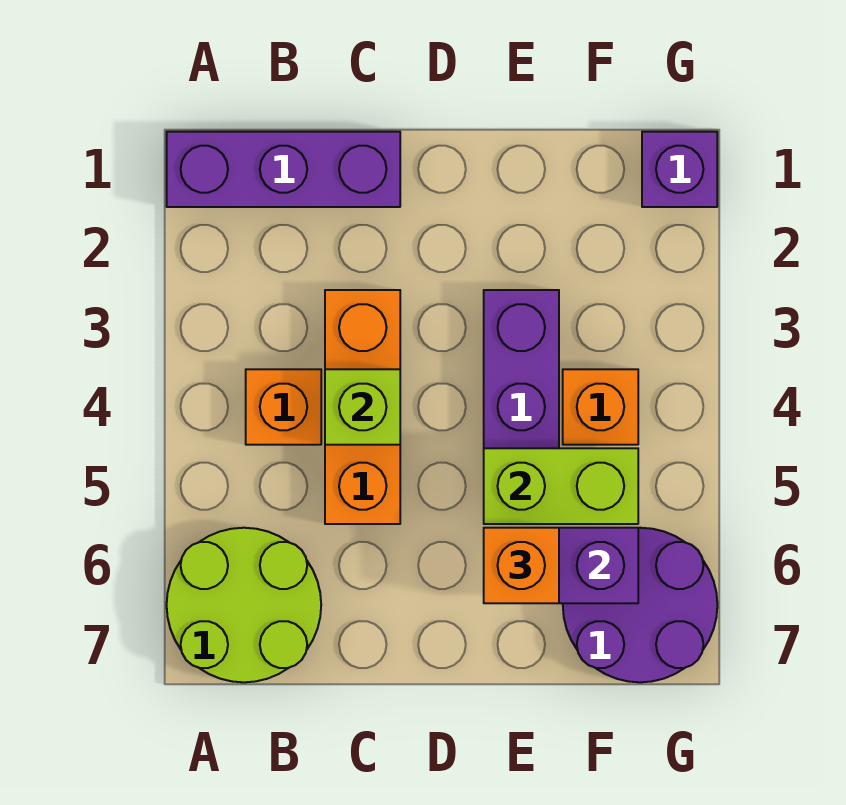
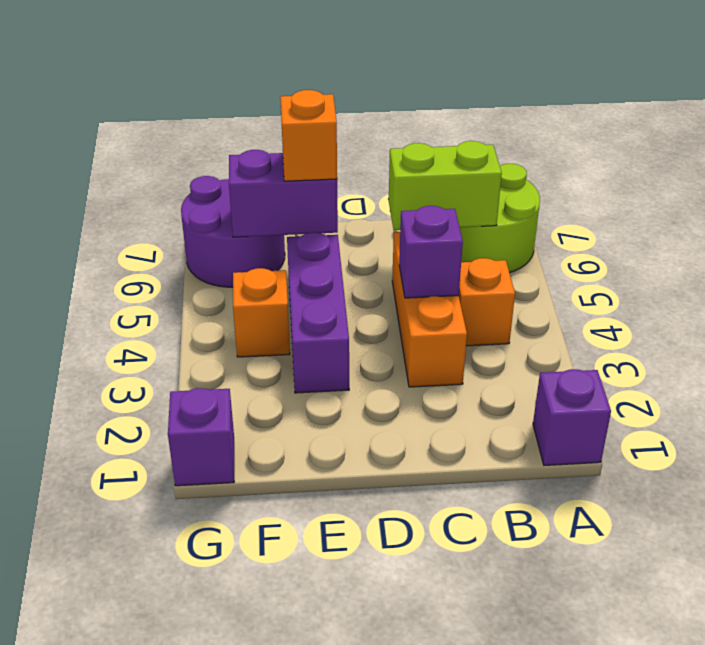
purple 1x3 brick [167,132,400,207] -> purple 1x1 brick [533,369,611,465]
lime 1x1 brick [325,369,400,445] -> purple 1x1 brick [399,206,463,298]
lime 1x2 brick [484,448,638,524] -> lime 1x2 brick moved to [389,141,502,230]

